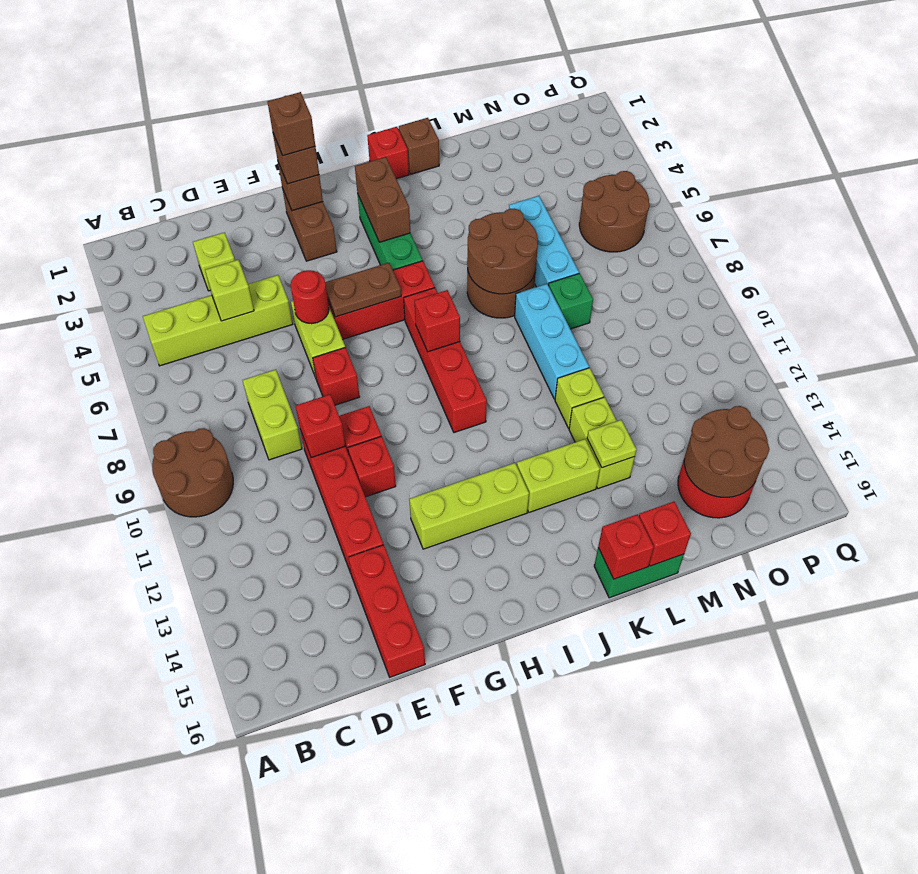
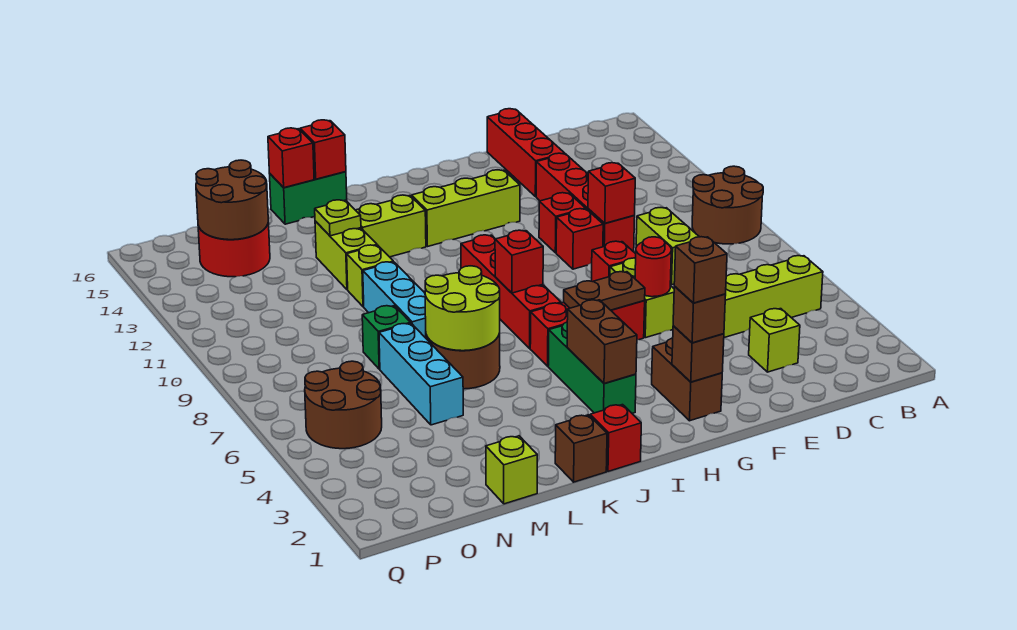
lime 1x1 brick [205,260,254,321] -> lime 1x1 brick moved to [486,436,537,504]
brown 2x2 round brick [467,208,538,294] -> lime 2x2 round brick [425,266,500,351]

